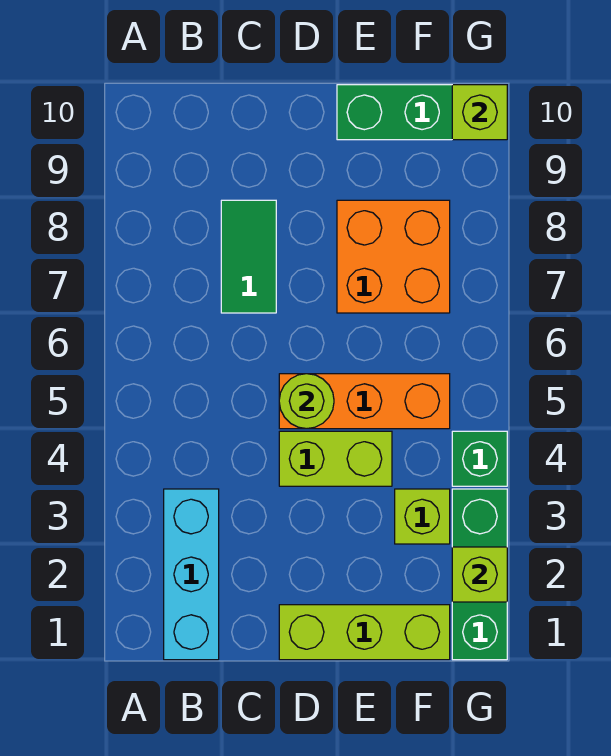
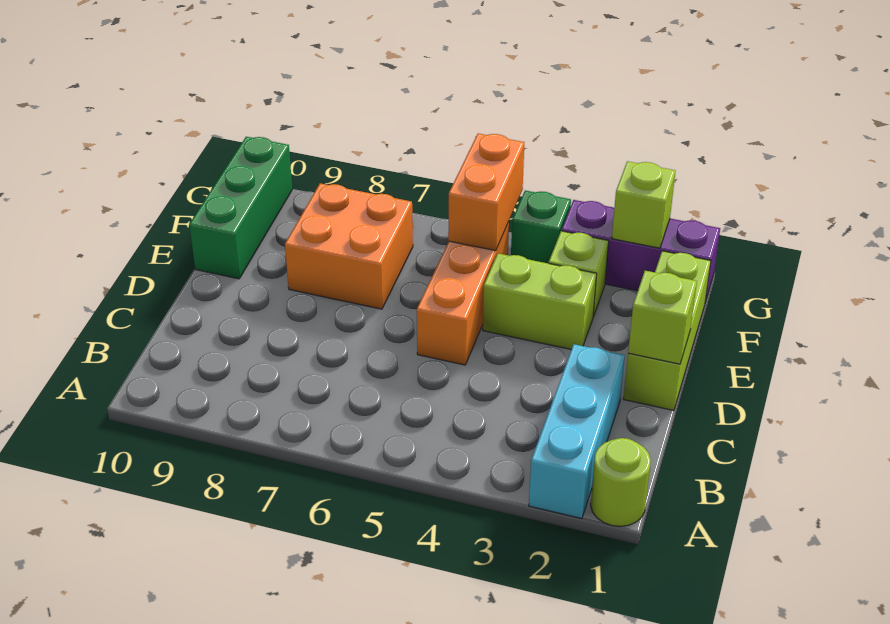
cyan 1x3 brick [164,489,219,660] -> cyan 1x3 brick turned to [529,344,625,519]
green 1x2 tile [221,200,276,313] -> none
lime 1x2 brick [279,431,392,486] -> lime 1x2 brick turned to [483,253,597,350]
lime 1x1 round brick [279,374,334,429] -> lime 1x1 round brick moved to [591,438,651,527]
none -> orange 1x2 brick [448,133,524,251]
green 1x3 brick [452,489,507,660] -> purple 1x3 brick [562,200,720,302]
lime 1x1 brick [452,85,507,140] -> lime 1x1 brick moved to [628,271,697,364]

